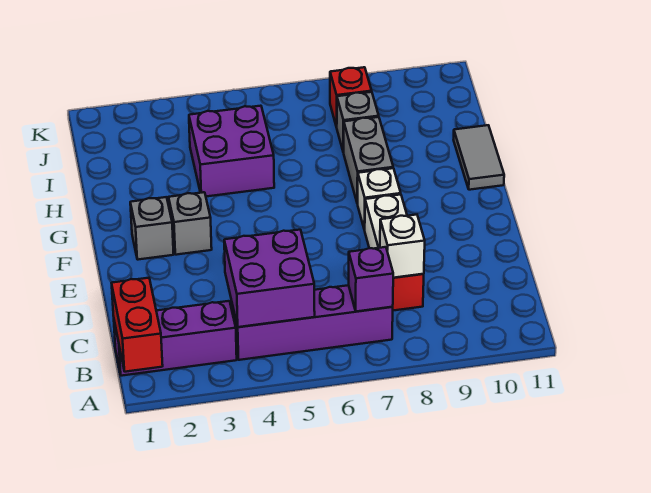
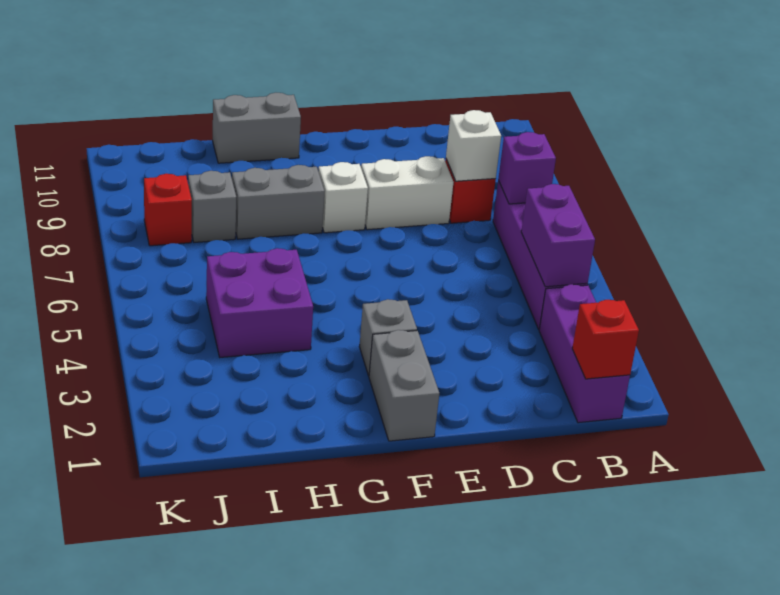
red 1x2 brick [112,278,163,372] -> red 1x1 brick [572,300,639,379]
purple 2x2 brick [224,230,315,327] -> purple 1x2 brick [521,184,595,287]
grey 1x1 brick [130,197,174,260] -> grey 1x2 brick [369,330,439,441]
grey 1x2 tile [454,125,504,190] -> grey 1x2 brick [213,93,301,163]

